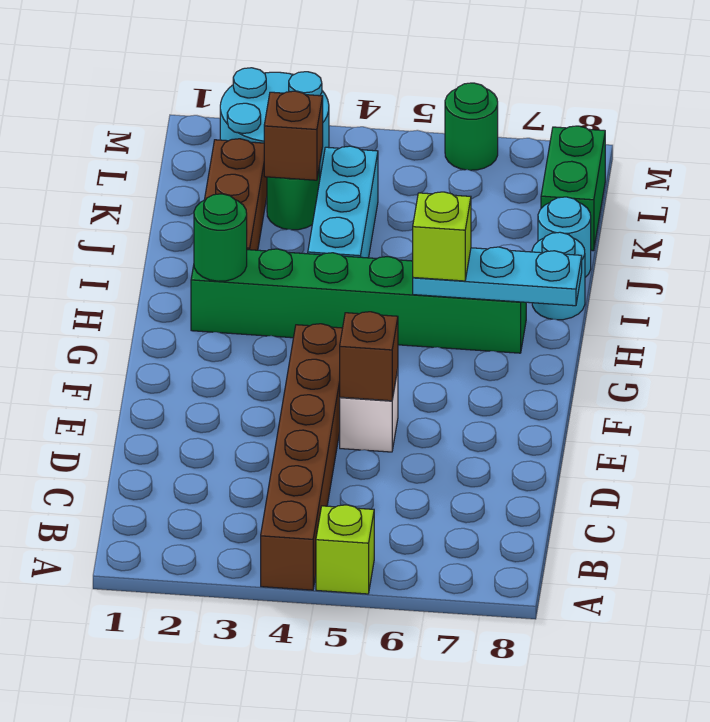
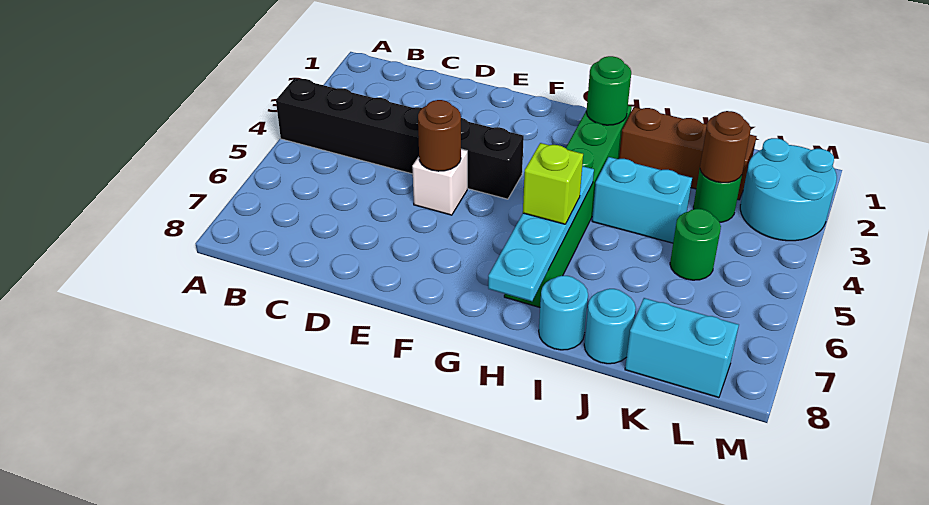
brown 1x6 brick [261,324,343,590] -> black 1x6 brick [276,78,524,199]
lime 1x1 brick [316,505,374,594] -> none
brown 1x1 brick [340,312,398,401] -> brown 1x1 round brick [418,100,461,171]
cyan 1x3 plate [413,247,582,306] -> cyan 1x4 plate [488,166,594,301]
cyan 1x3 brick [308,146,378,258] -> cyan 1x2 brick [592,157,692,243]
brown 1x1 brick [264,91,323,180] -> brown 1x1 round brick [700,111,751,183]
green 1x2 brick [541,126,605,251] -> cyan 1x2 brick [625,298,739,398]
green 1x1 round brick [445,83,498,170] -> green 1x1 round brick moved to [670,209,721,280]

